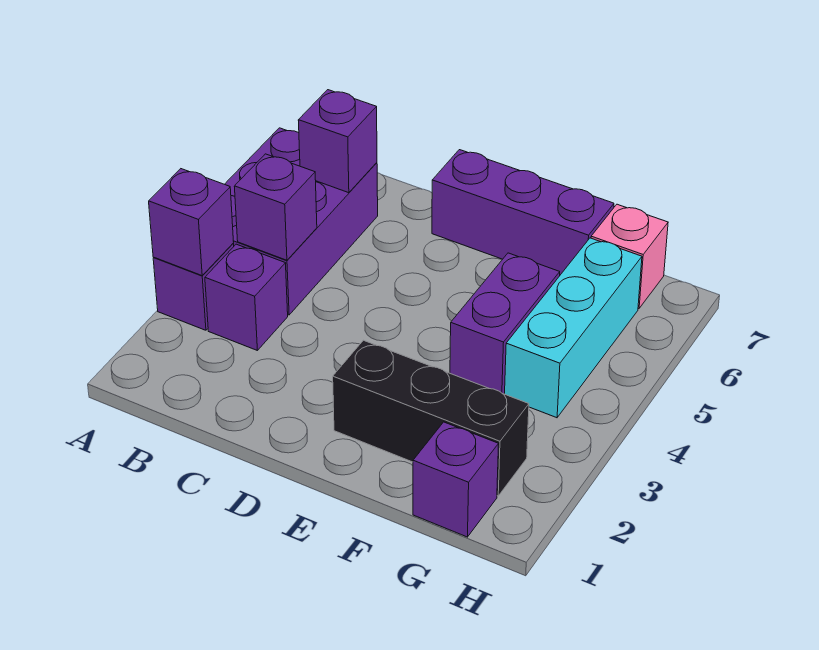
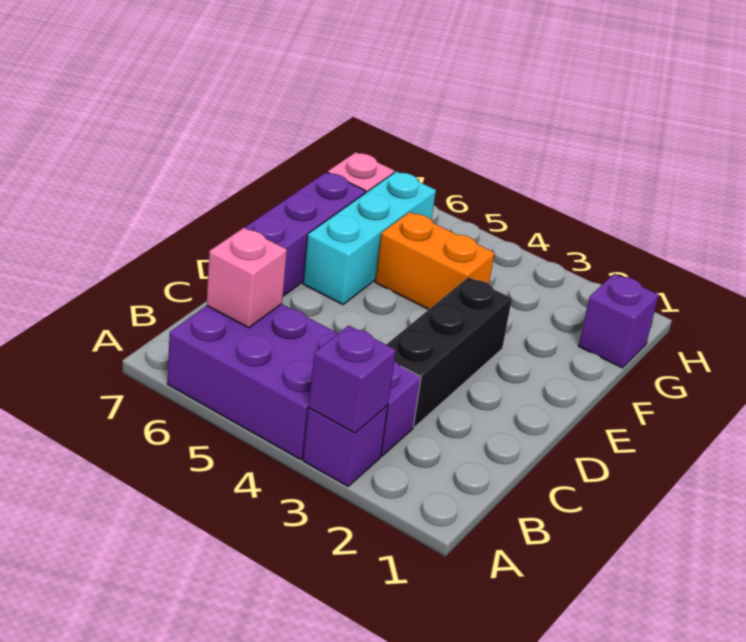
purple 1x1 brick [234,154,317,260] -> none
purple 1x1 brick [298,90,377,193] -> pink 1x1 brick [207,228,287,328]
black 1x3 brick [333,340,529,496] -> black 1x3 brick moved to [386,277,512,427]
purple 1x2 brick [450,253,560,394] -> orange 1x2 brick [375,212,495,310]
cyan 1x3 brick [505,238,642,418] -> cyan 1x3 brick turned to [303,171,436,305]

